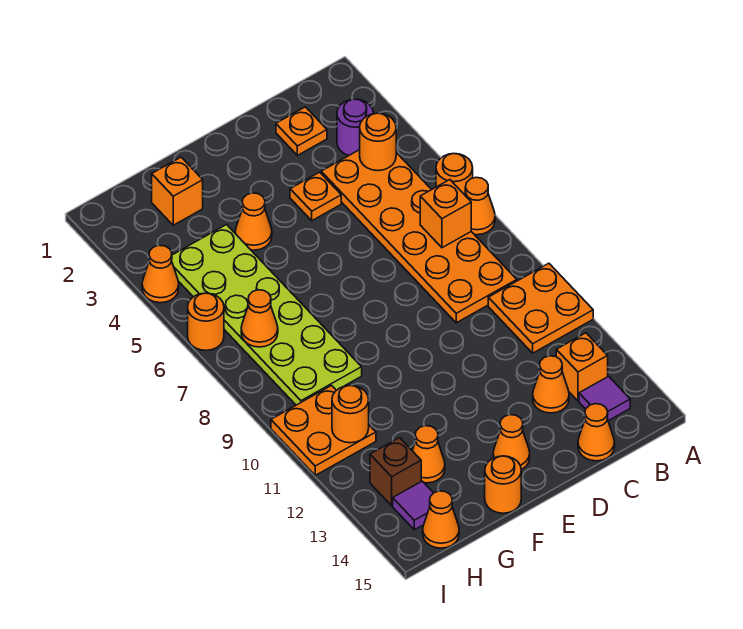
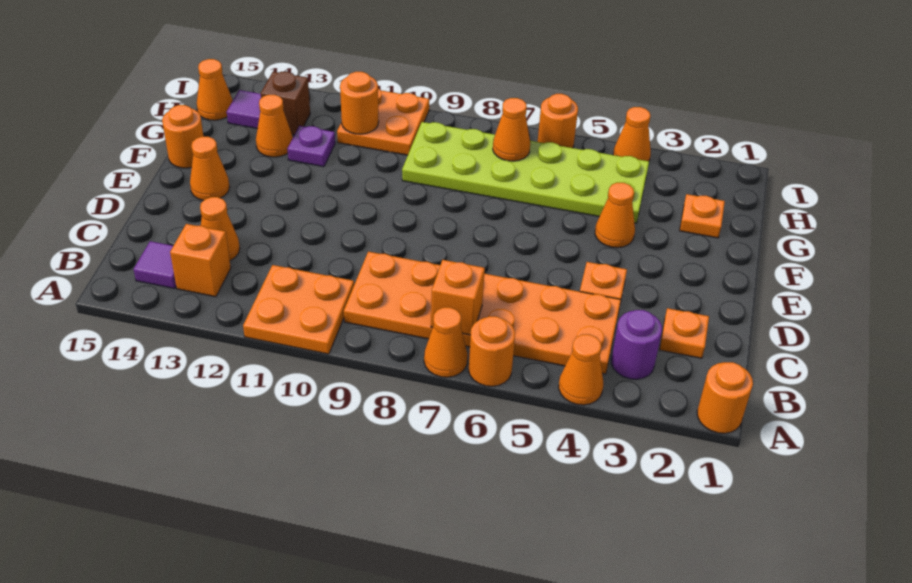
orange 1x1 round brick [360,113,396,171] -> orange 1x1 round brick moved to [697,362,753,433]
orange 1x1 cone [578,404,615,461] -> orange 1x1 cone moved to [559,334,603,405]
orange 1x1 brick [152,157,203,225] -> orange 1x1 plate [680,194,725,238]
none -> purple 1x1 plate [288,126,335,167]

